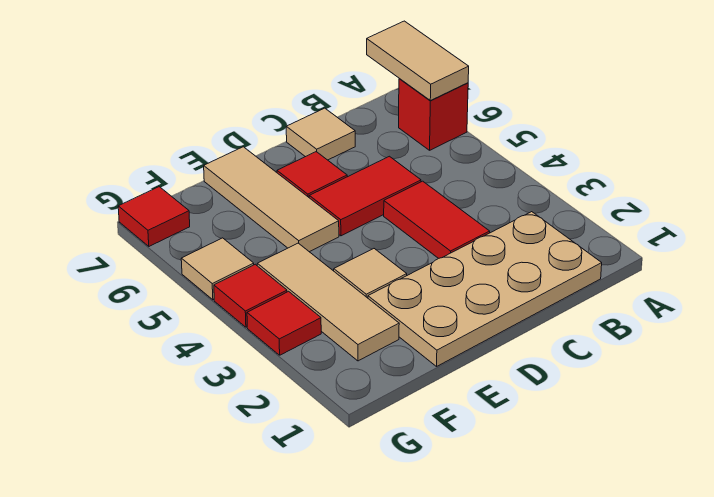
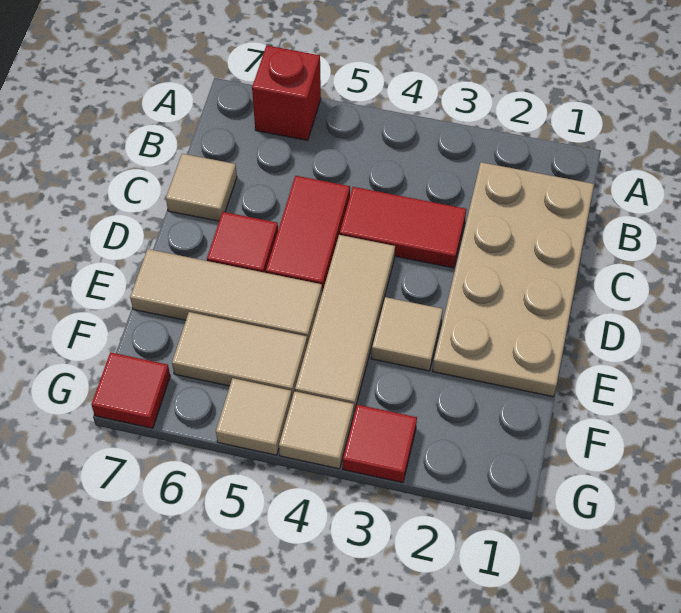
tan 1x2 tile [367,21,469,101] -> tan 1x2 tile moved to [172,312,307,398]
tan 1x3 tile [257,243,399,361] -> tan 1x3 tile turned to [295,235,395,412]
red 1x1 tile [214,264,287,327] -> tan 1x1 tile [279,391,354,469]

